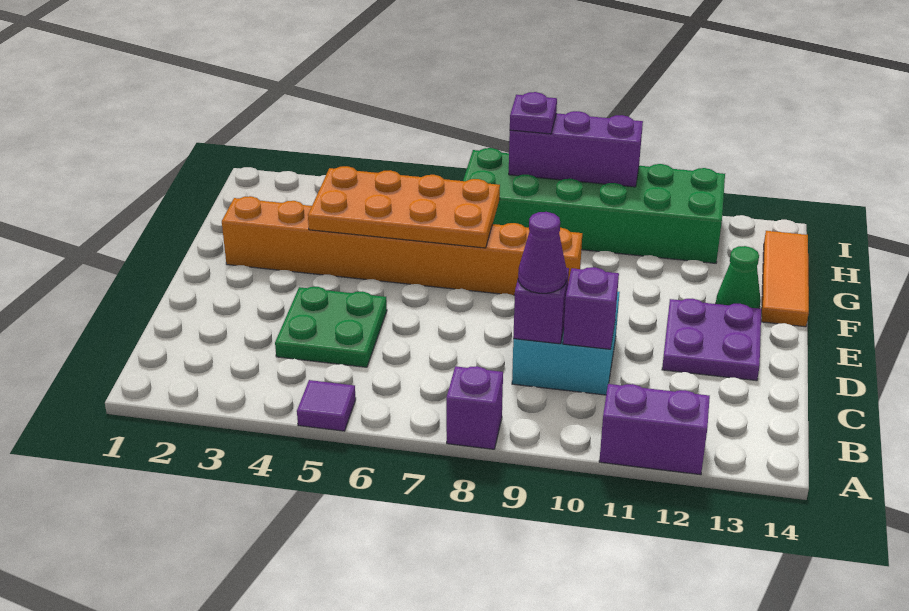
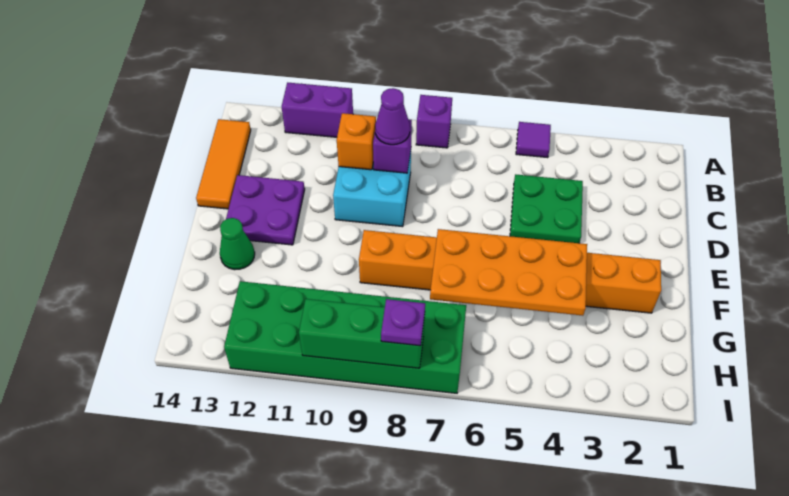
purple 1x1 brick [563,267,619,349] -> orange 1x1 brick [337,113,376,170]
orange 1x3 tile [761,231,809,327] -> orange 1x3 tile moved to [196,119,251,209]
purple 1x3 brick [509,111,643,187] -> green 1x3 brick [299,299,425,368]

